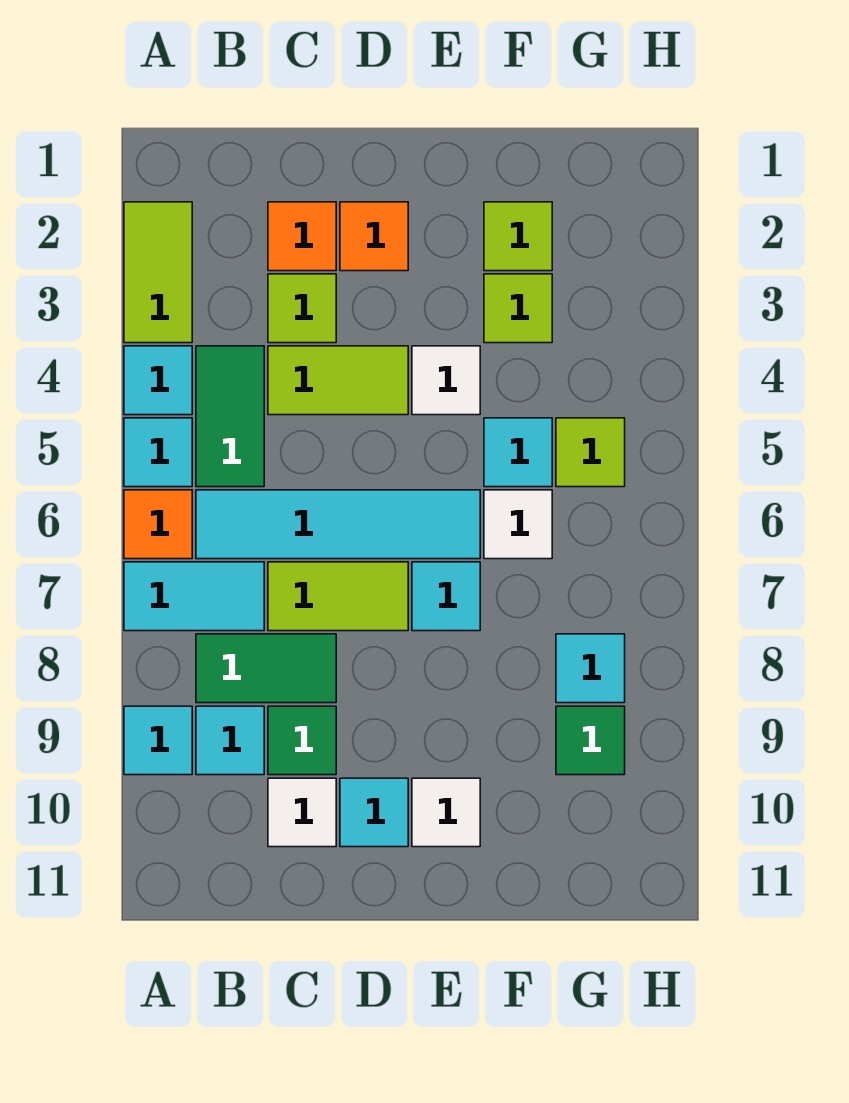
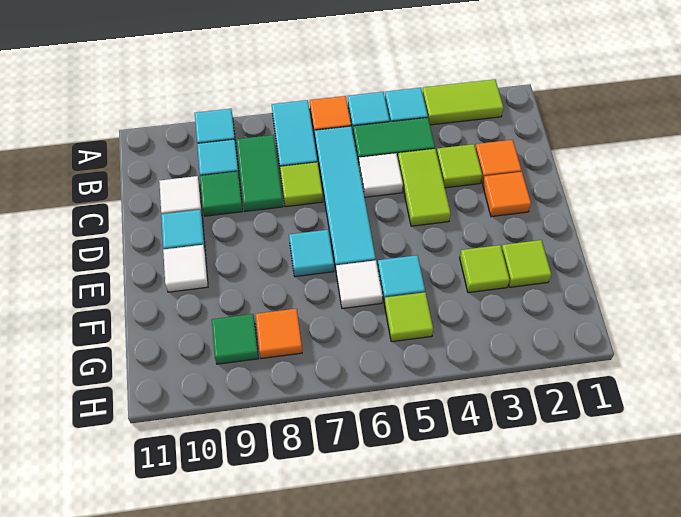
lime 1x2 tile [268,562,408,631] -> lime 1x1 tile [280,162,323,207]
white 1x1 tile [412,346,480,415] -> white 1x1 tile moved to [359,153,403,197]
cyan 1x1 tile [556,634,625,703] -> orange 1x1 tile [255,309,302,359]

